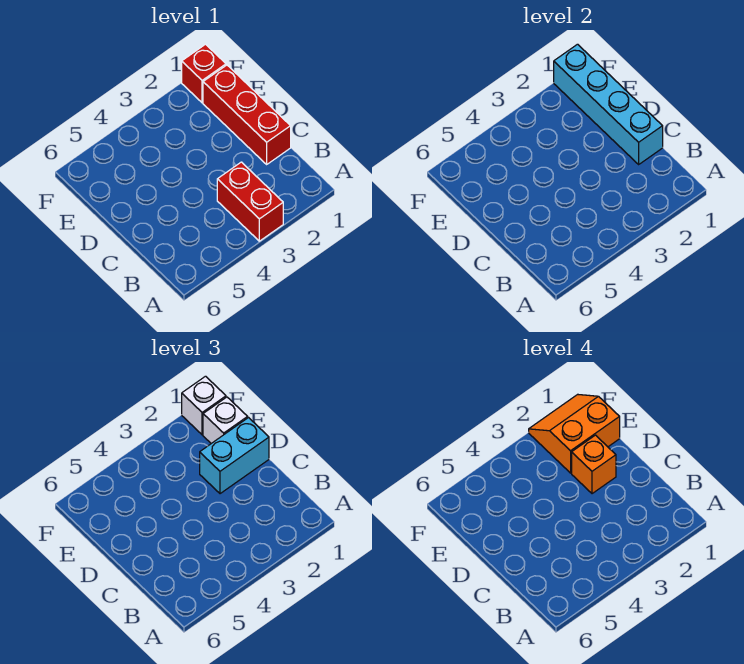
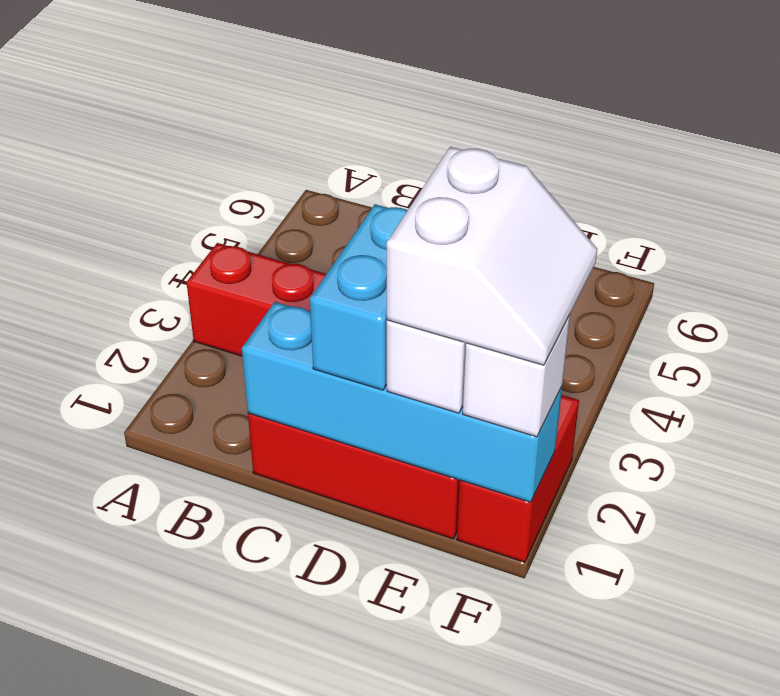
orange 1x1 brick [572,435,616,494] -> none
orange 2x2 slope [529,394,620,473] -> white 2x2 slope [387,147,597,365]
red 1x1 brick [182,44,226,103] -> red 1x2 brick [457,395,579,562]

